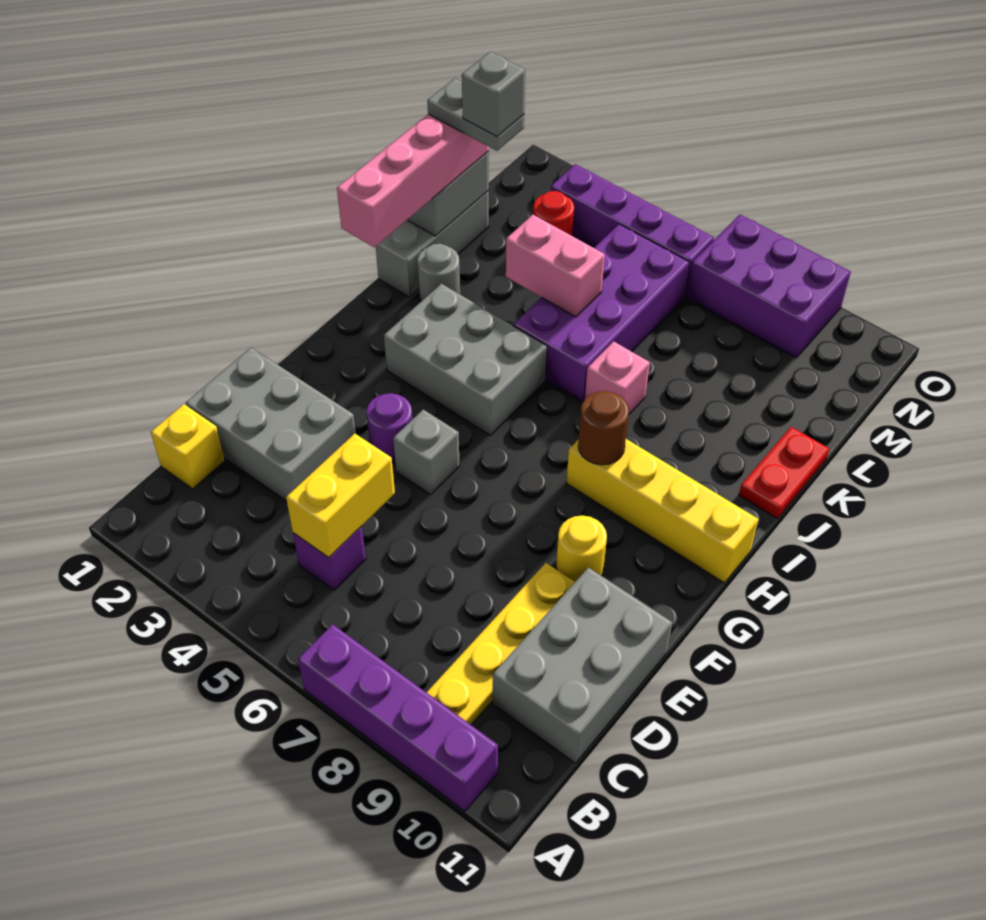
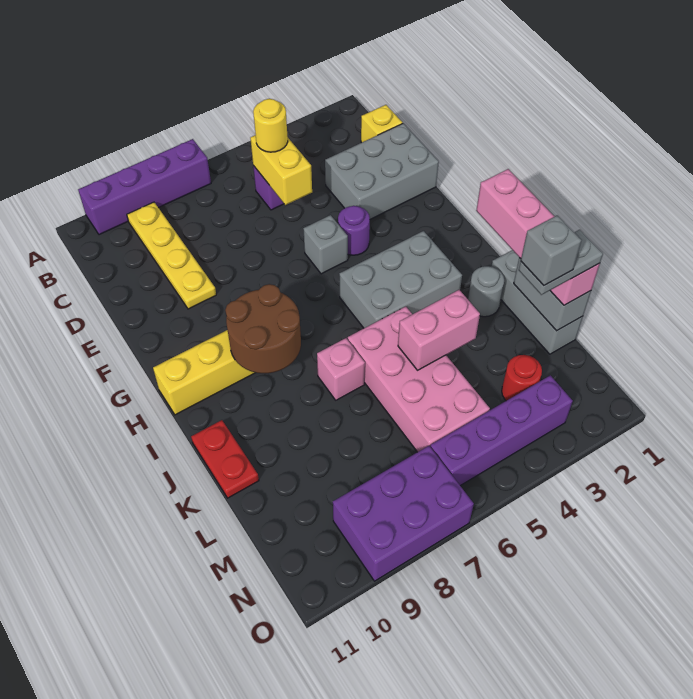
grey 2x3 brick [493,568,672,763] -> none
yellow 1x1 round brick [556,516,607,582] -> yellow 1x1 round brick moved to [253,99,288,152]
brown 1x1 round brick [578,391,629,465] -> brown 2x2 round brick [225,284,301,373]
purple 2x4 brick [513,224,690,401] -> pink 2x4 brick [348,307,490,452]

